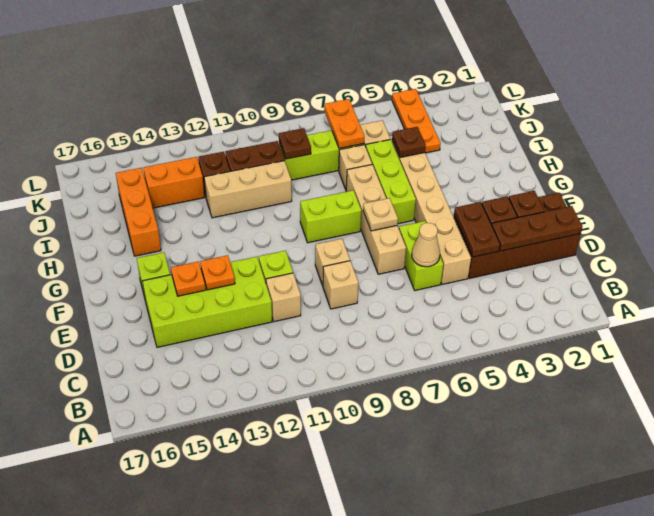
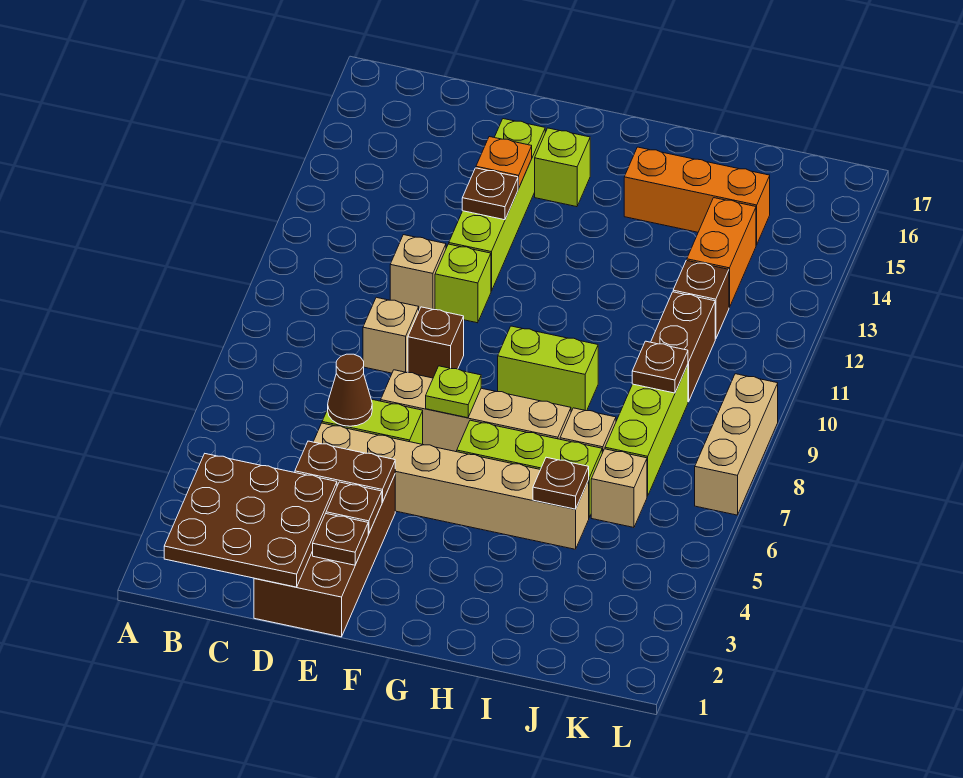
brown 1x3 plate [492,206,582,251] -> brown 3x3 plate [164,454,337,587]
tan 1x1 cone [412,223,440,267] -> brown 1x1 cone [328,354,372,426]
lime 2x4 brick [142,257,272,347] -> lime 1x4 brick [449,119,545,291]
tan 1x1 brick [315,239,350,286] -> brown 1x1 brick [408,307,464,378]
orange 1x1 plate [200,255,235,290] -> brown 1x1 plate [462,168,518,220]
tan 1x1 plate [363,198,398,231] -> lime 1x1 plate [426,366,481,418]
lime 1x2 brick [300,190,361,243] -> lime 1x2 brick turned to [498,326,598,411]
tan 1x3 brick [204,161,292,218] -> tan 1x3 brick moved to [695,374,778,515]
orange 1x3 plate [392,89,441,153] -> none
orange 1x2 plate [324,99,364,149] -> none

